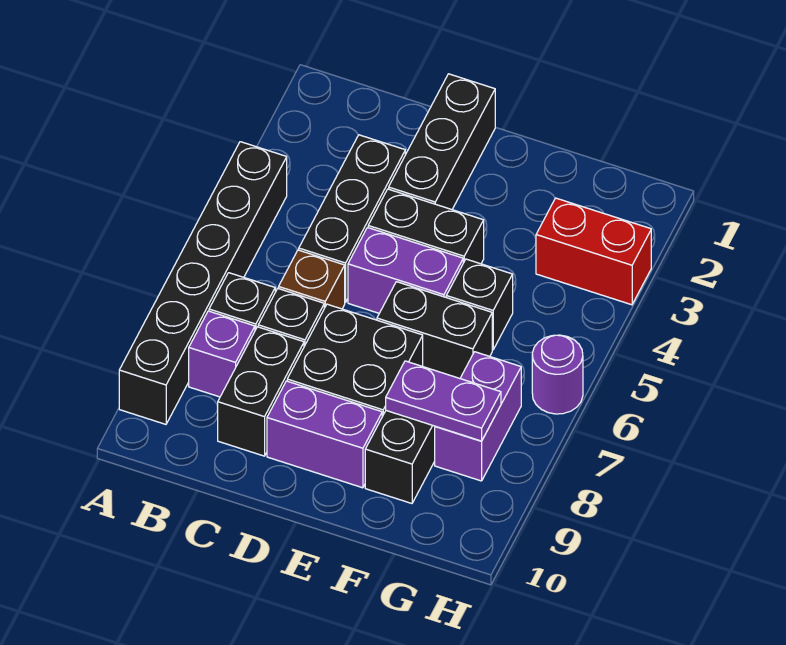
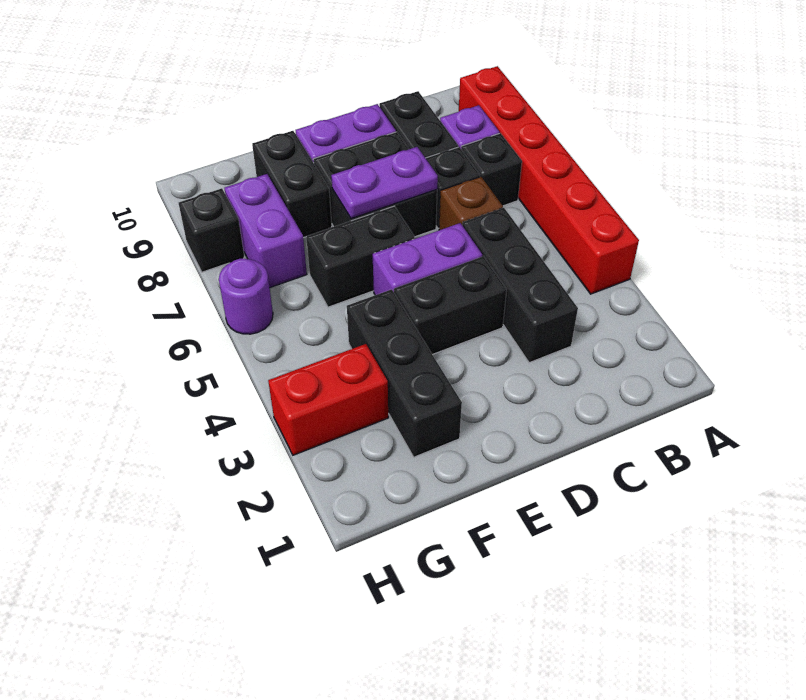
black 1x6 brick [119,142,287,424] -> red 1x6 brick [459,66,639,294]
black 1x3 brick [389,74,495,209] -> black 1x3 brick moved to [347,289,462,457]
black 1x1 brick [446,259,513,350] -> black 1x1 brick moved to [179,188,245,272]
purple 1x2 plate [386,361,501,441] -> purple 1x2 plate moved to [331,147,438,218]

